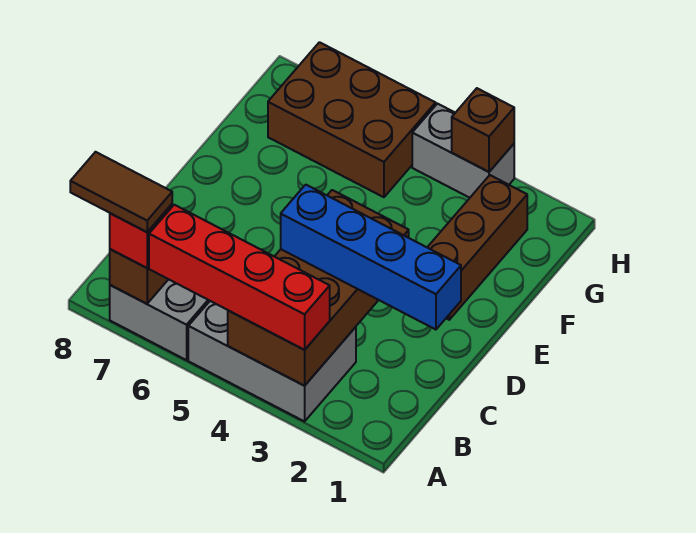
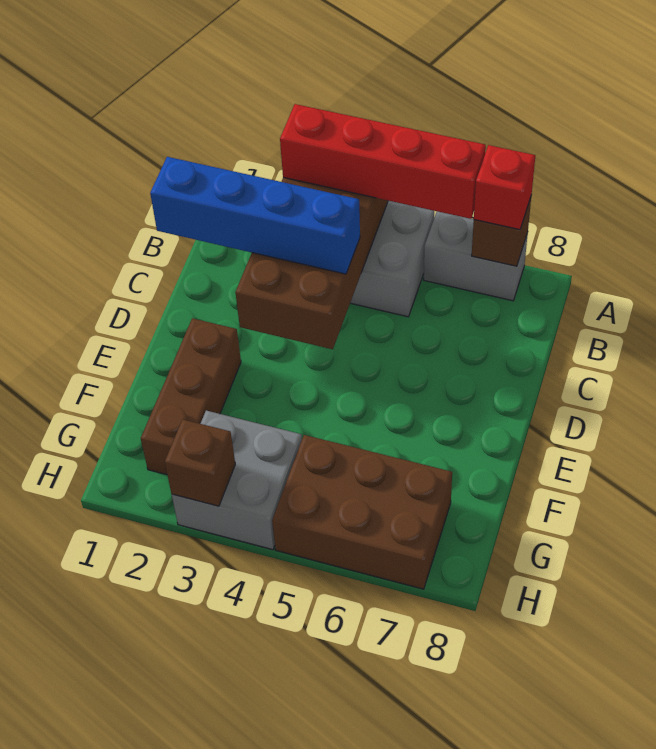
brown 1x2 tile [70,152,172,232] -> none
grey 1x2 brick [412,104,514,198] -> grey 2x2 brick [172,411,302,550]

